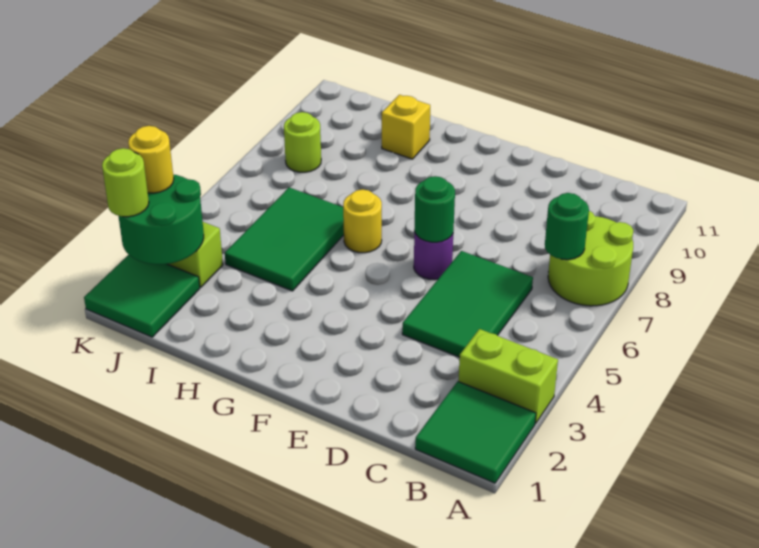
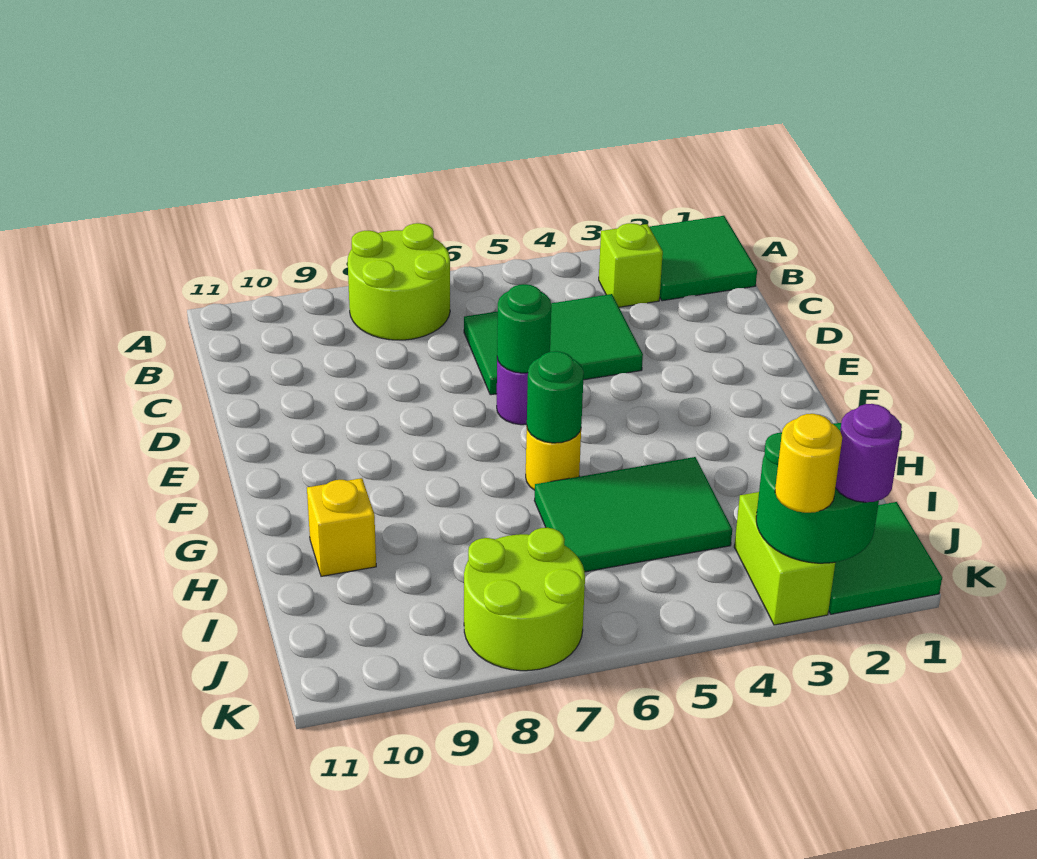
lime 1x2 brick [458,329,558,423] -> lime 1x1 brick [599,223,663,307]
green 1x1 round brick [545,193,589,260] -> green 1x1 round brick moved to [527,351,584,443]
lime 1x1 round brick [284,112,321,172] -> lime 2x2 round brick [464,528,585,671]
lime 1x1 round brick [102,148,149,217] -> purple 1x1 round brick [835,404,902,502]

